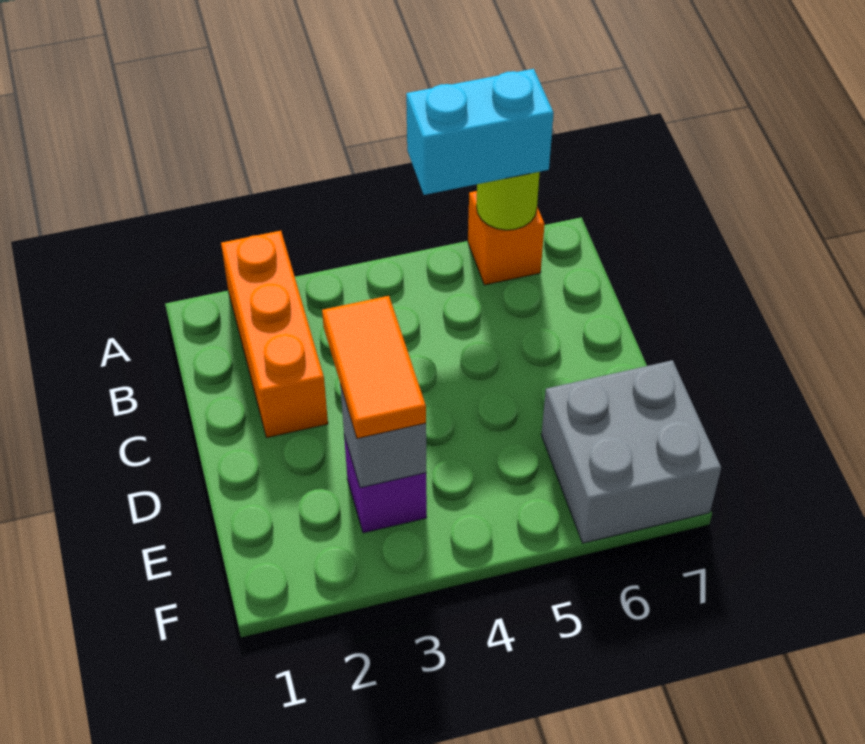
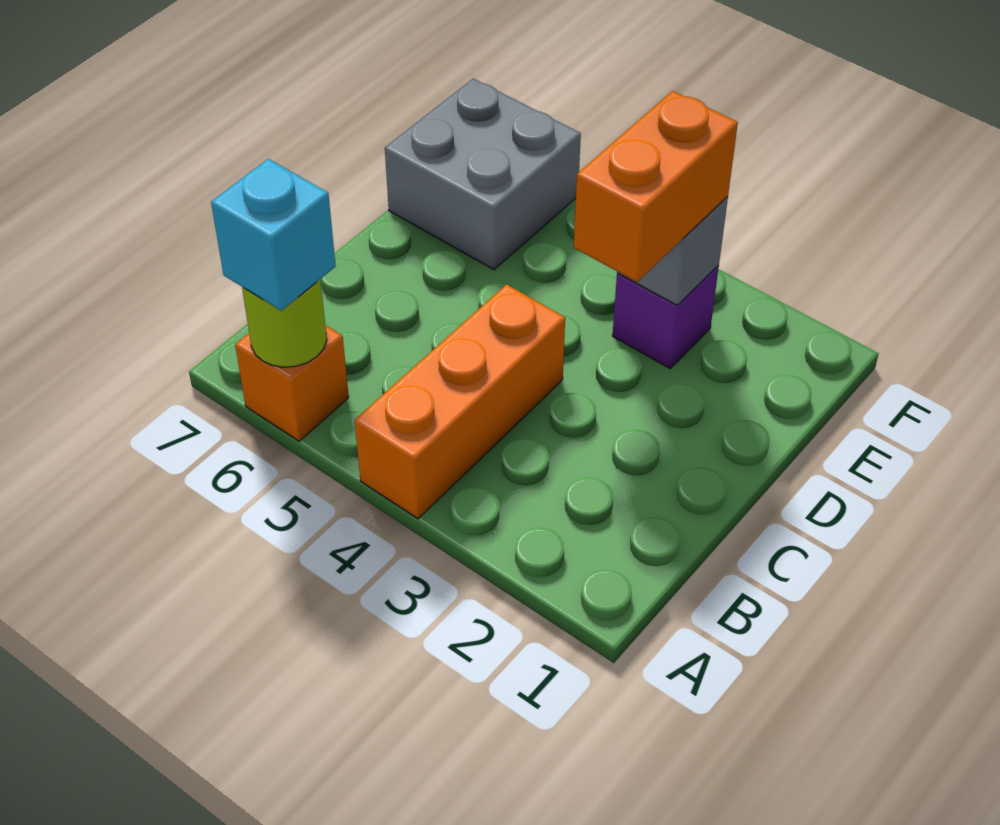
orange 1x3 brick [221,231,328,438] -> orange 1x3 brick moved to [355,284,565,519]
cyan 1x2 brick [406,69,554,195] -> cyan 1x1 brick [211,159,336,311]
orange 1x2 tile [322,296,426,439] -> orange 1x2 brick [574,91,738,282]

